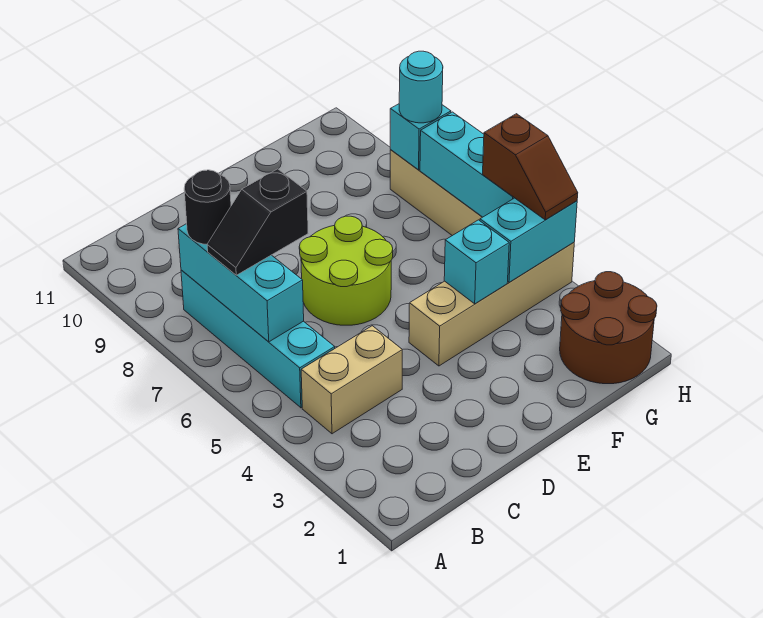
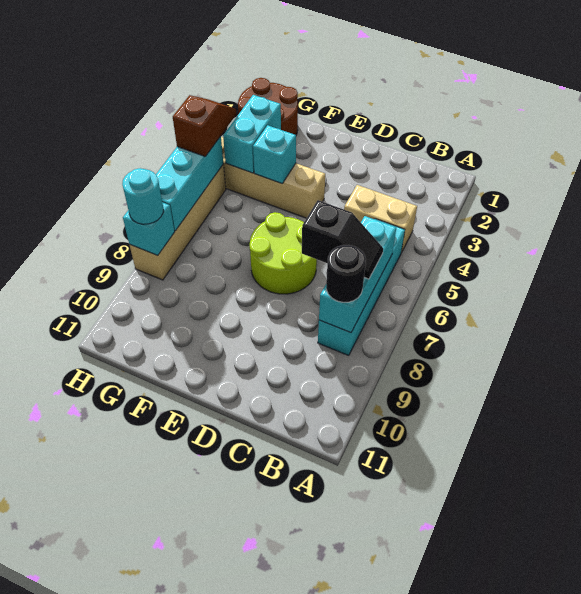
cyan 1x2 brick [480,198,577,282] -> cyan 1x2 brick turned to [223,95,281,173]

